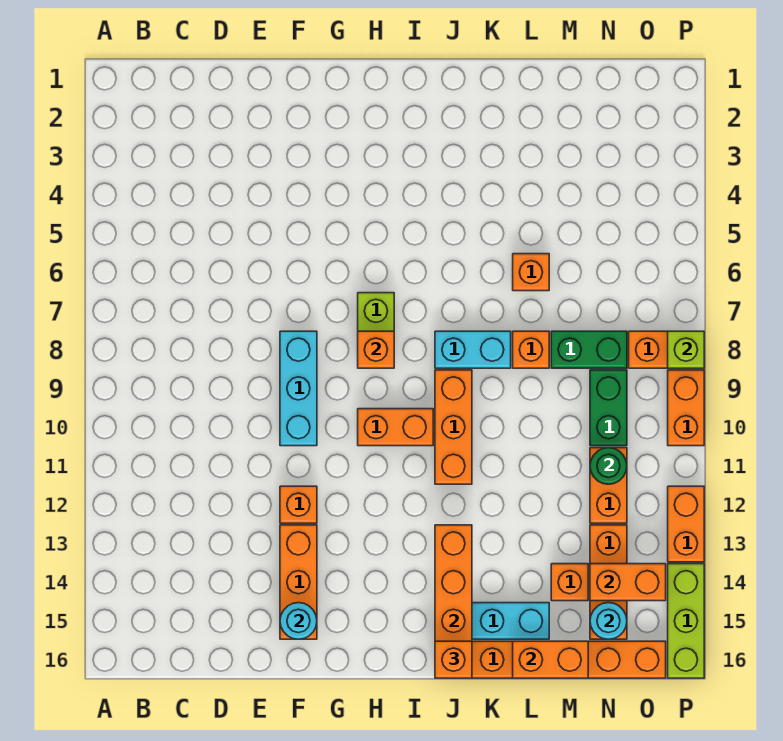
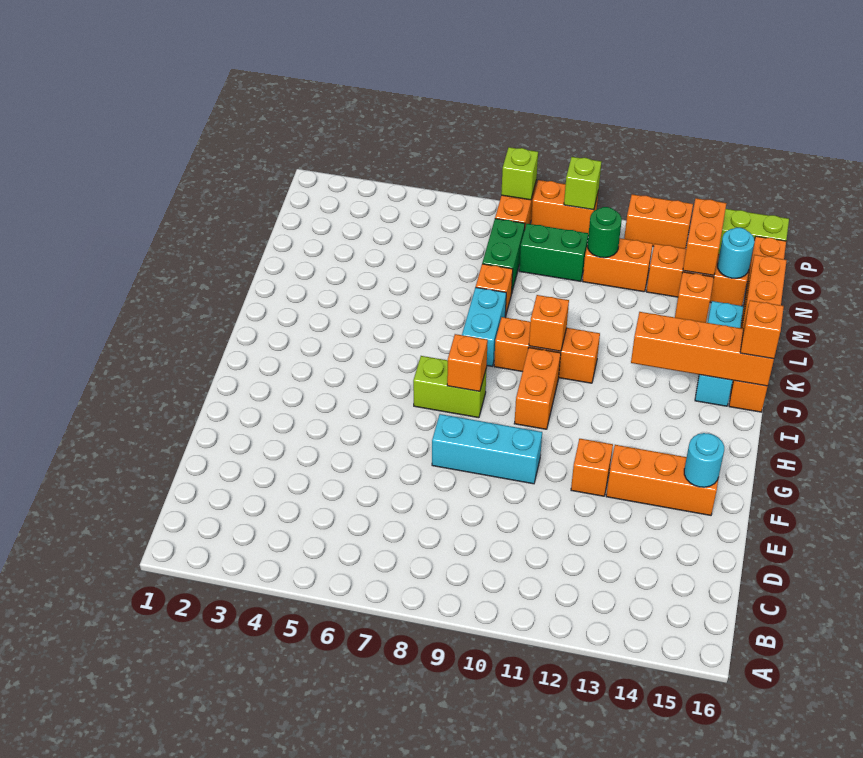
orange 1x1 brick [513,254,549,291] -> orange 1x1 brick moved to [529,295,569,351]
none -> lime 1x1 brick [564,157,601,210]

